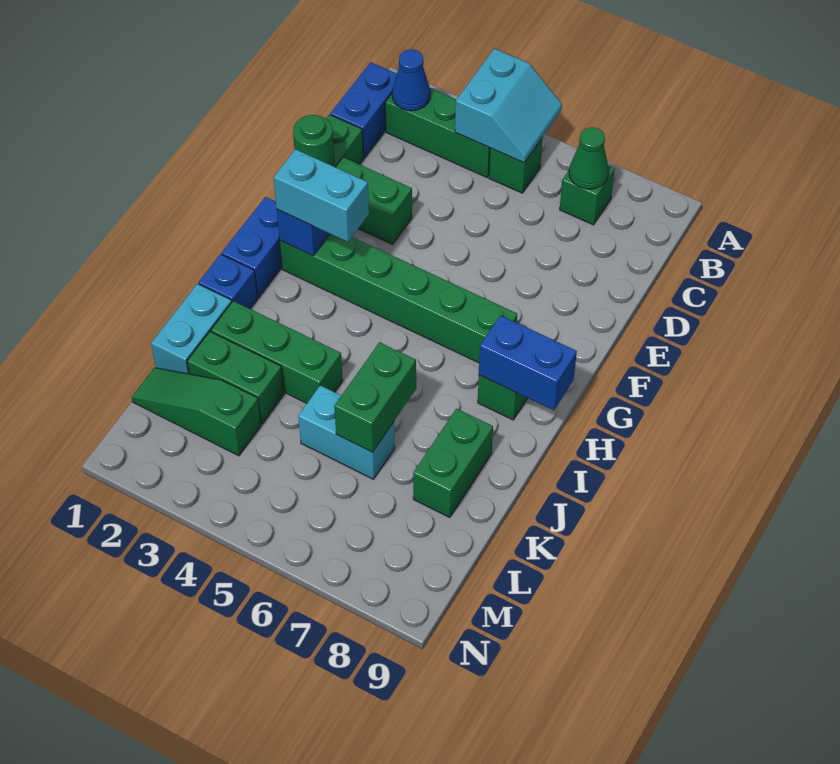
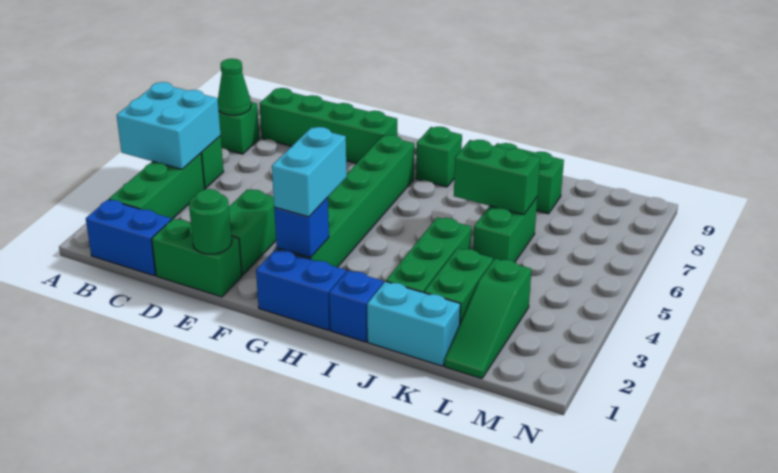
cyan 2x2 slope [455,49,562,163] -> cyan 2x2 brick [117,82,221,169]
blue 1x1 cone [392,49,430,111] -> none
none -> green 1x4 brick [260,88,397,163]
blue 1x2 brick [479,315,577,410] -> none
cyan 1x2 brick [298,385,395,479] -> green 1x2 brick [473,198,537,262]

